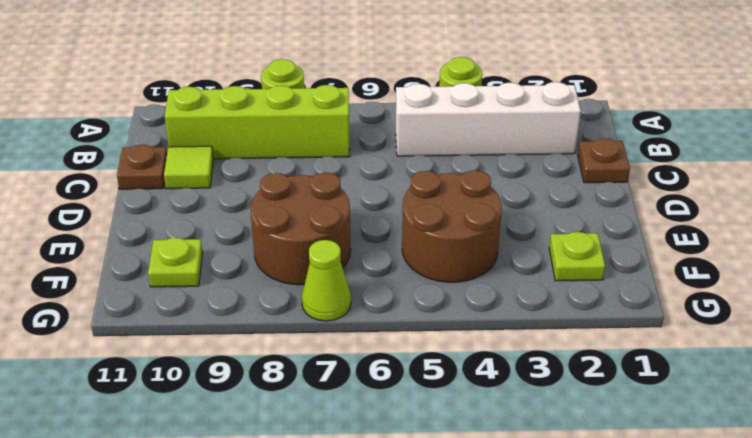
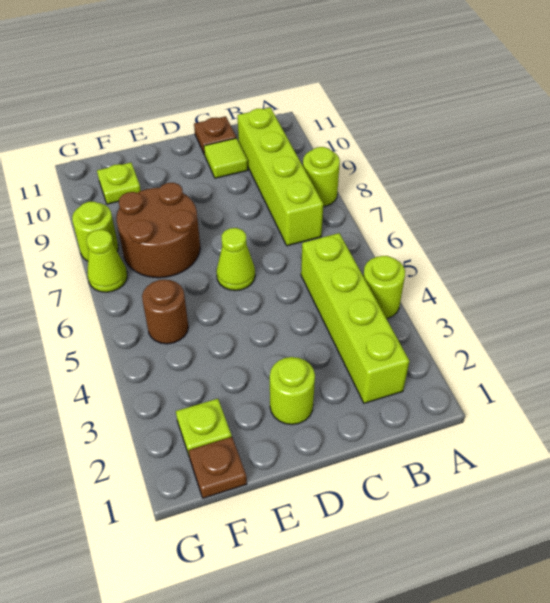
white 1x4 brick [396,82,581,156] -> lime 1x4 brick [301,233,409,403]
brown 1x1 plate [578,138,630,183] -> brown 1x1 plate moved to [188,437,247,498]
none -> lime 1x1 round brick [270,357,315,425]
none -> lime 1x1 cone [216,228,255,291]
brown 2x2 round brick [402,170,502,282] -> brown 1x1 round brick [142,280,188,344]
none -> lime 1x1 round brick [72,202,118,261]

